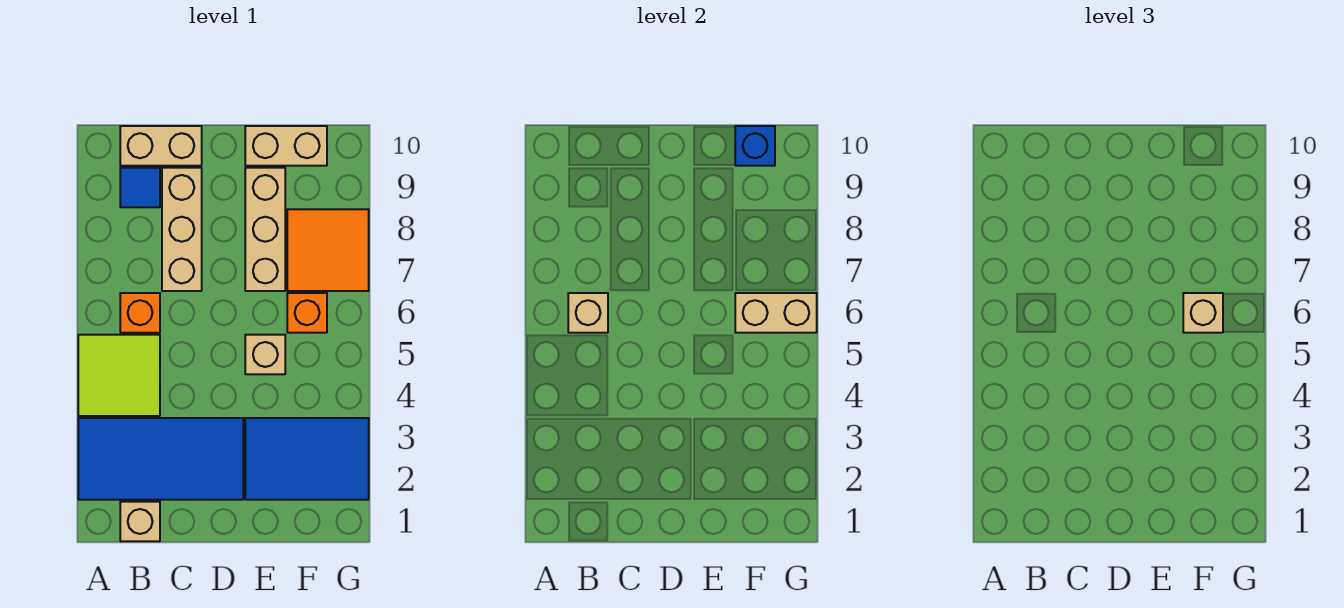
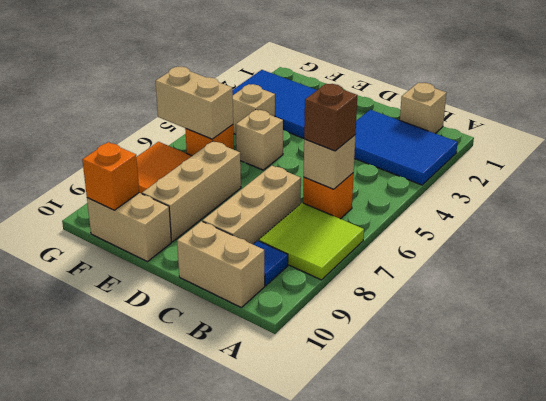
blue 2x4 tile [78,418,243,500] -> blue 2x3 tile [354,110,458,185]
lime 2x2 tile [78,335,160,416] -> lime 2x2 tile moved to [259,203,364,280]
none -> brown 1x1 brick [304,84,357,151]
tan 1x1 brick [1183,293,1223,333] -> tan 1x1 brick moved to [233,84,275,135]
blue 1x1 brick [735,126,775,166] -> orange 1x1 brick [82,142,139,210]

